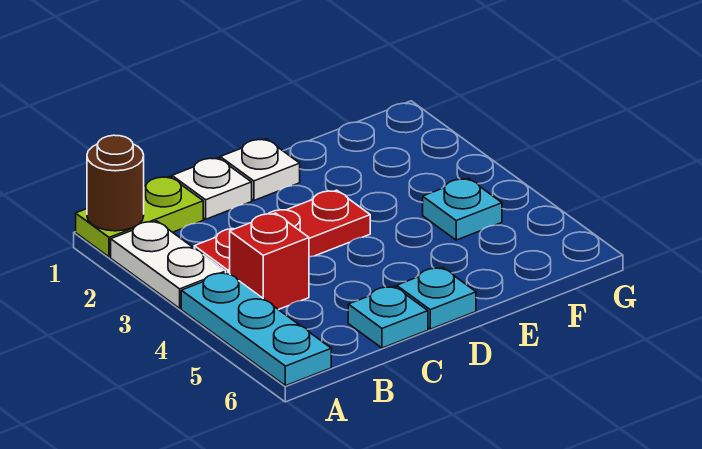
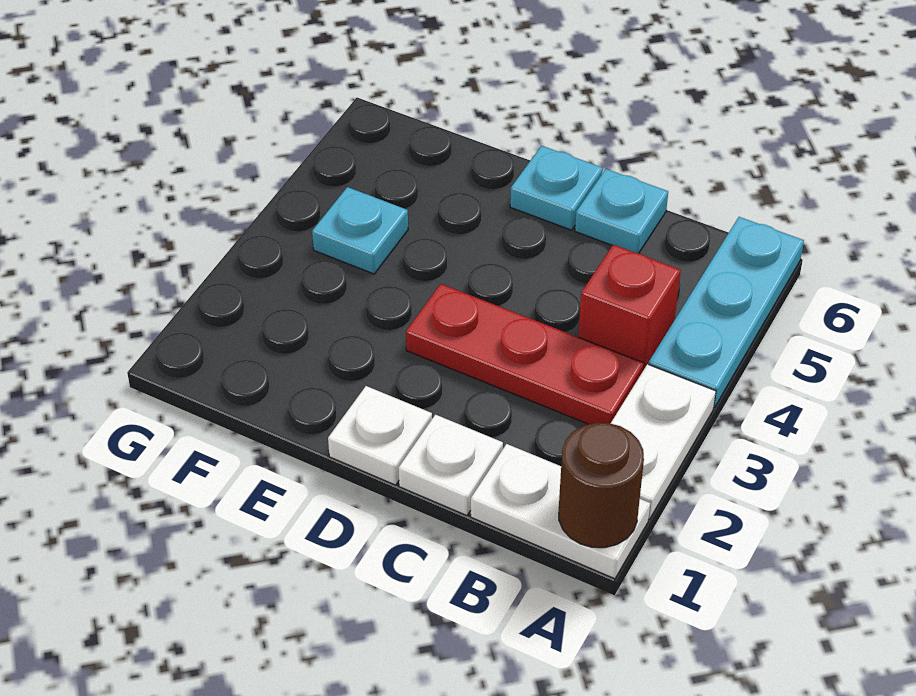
lime 1x2 plate [76,176,203,257] -> white 1x2 plate [471,444,650,579]

